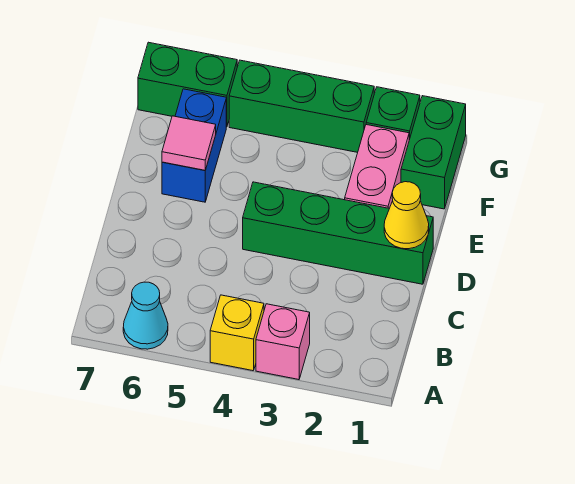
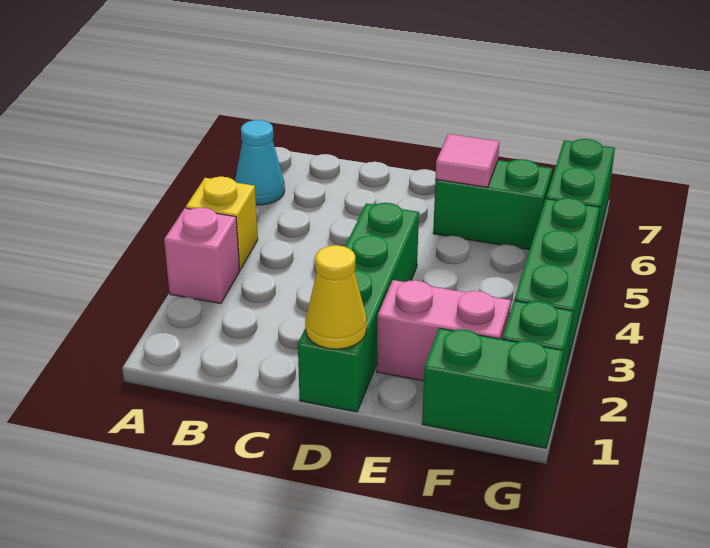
blue 1x2 brick [162,89,226,202] -> green 1x2 brick [433,159,552,250]

